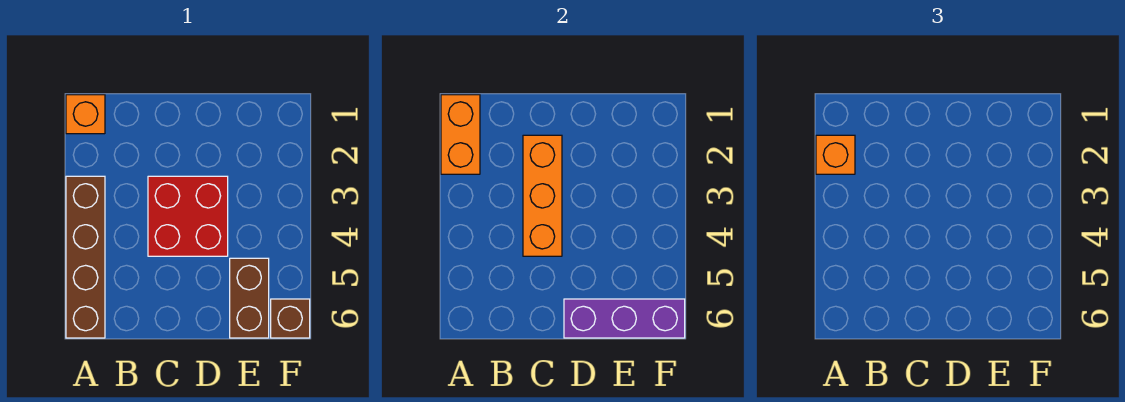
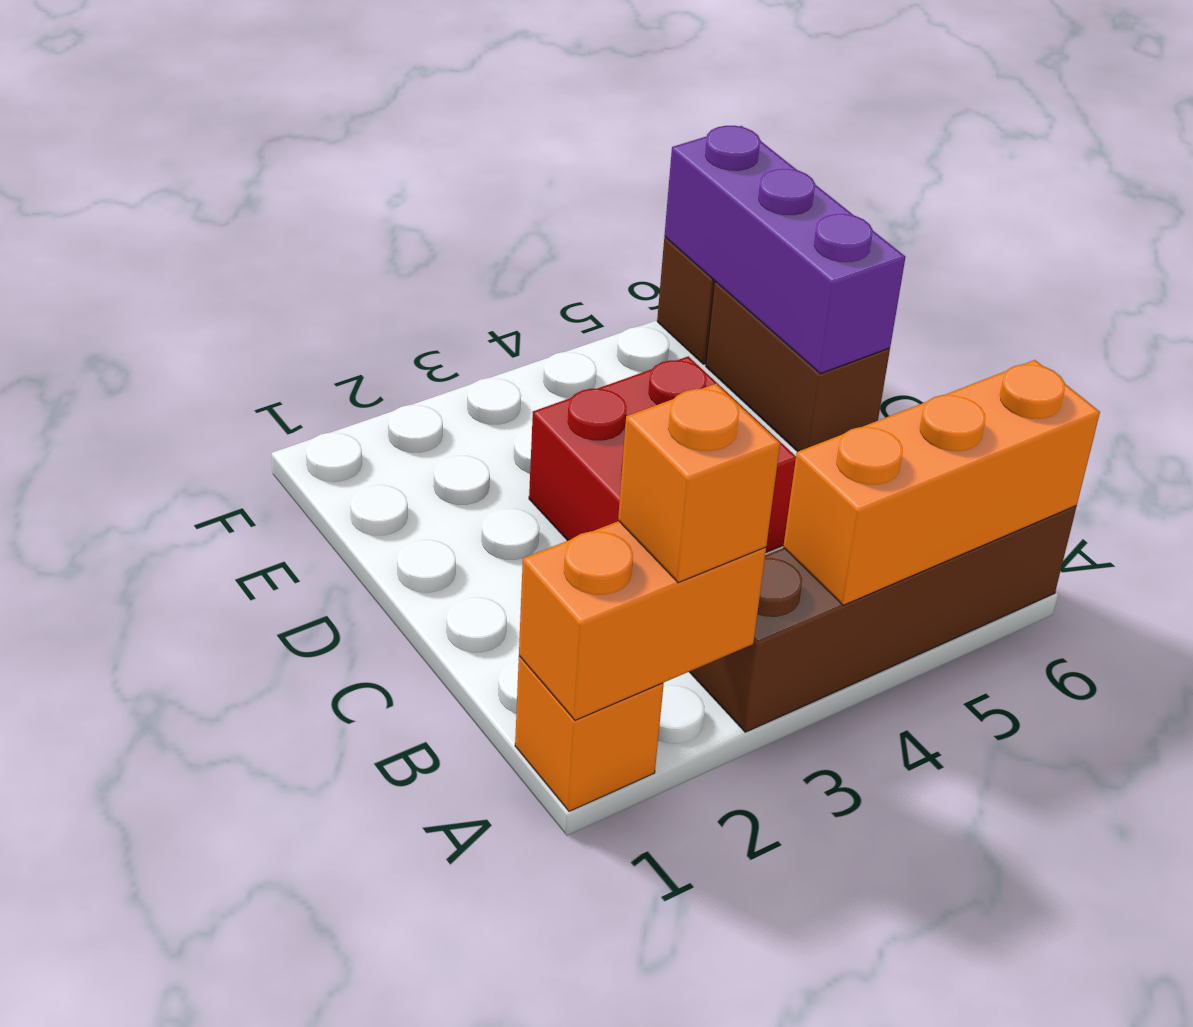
orange 1x3 brick [523,135,562,256] -> orange 1x3 brick moved to [783,360,1100,605]
brown 1x2 brick [230,258,269,338] -> brown 1x2 brick turned to [706,282,890,452]

